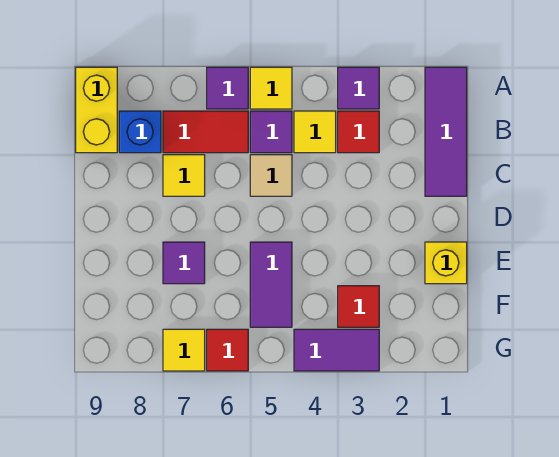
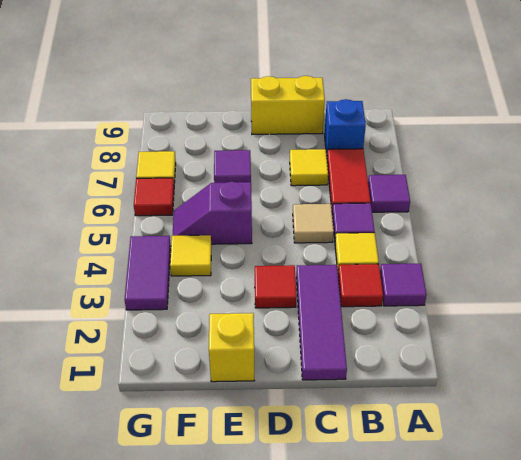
purple 1x3 tile [425,67,467,196] -> purple 1x3 tile turned to [296,265,347,380]
yellow 1x1 tile [250,67,292,109] -> yellow 1x1 tile moved to [170,235,211,276]
yellow 1x2 brick [76,67,117,153] -> yellow 1x2 brick moved to [251,76,325,134]
purple 1x2 tile [250,242,292,327] -> purple 1x2 slope [172,182,252,244]
red 1x1 tile [338,286,379,327] -> red 1x1 tile moved to [255,265,297,308]

